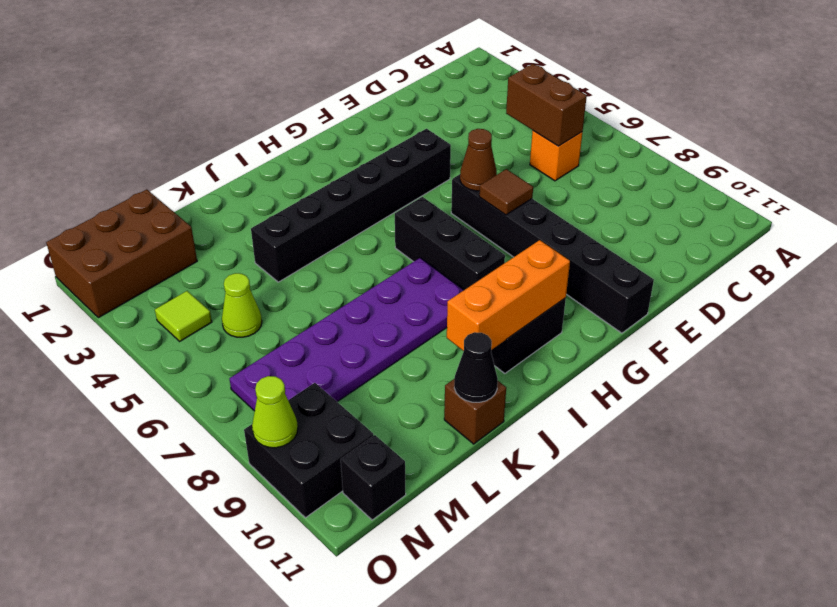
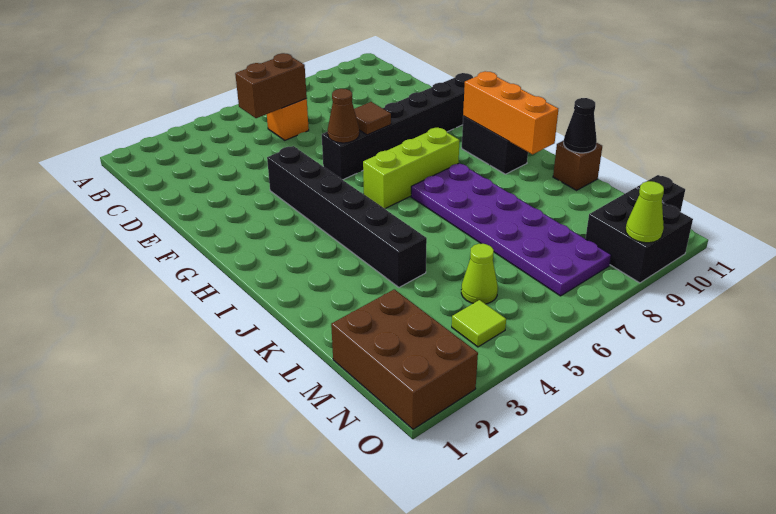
black 1x3 brick [395,197,505,290] -> lime 1x3 brick [363,128,460,209]

